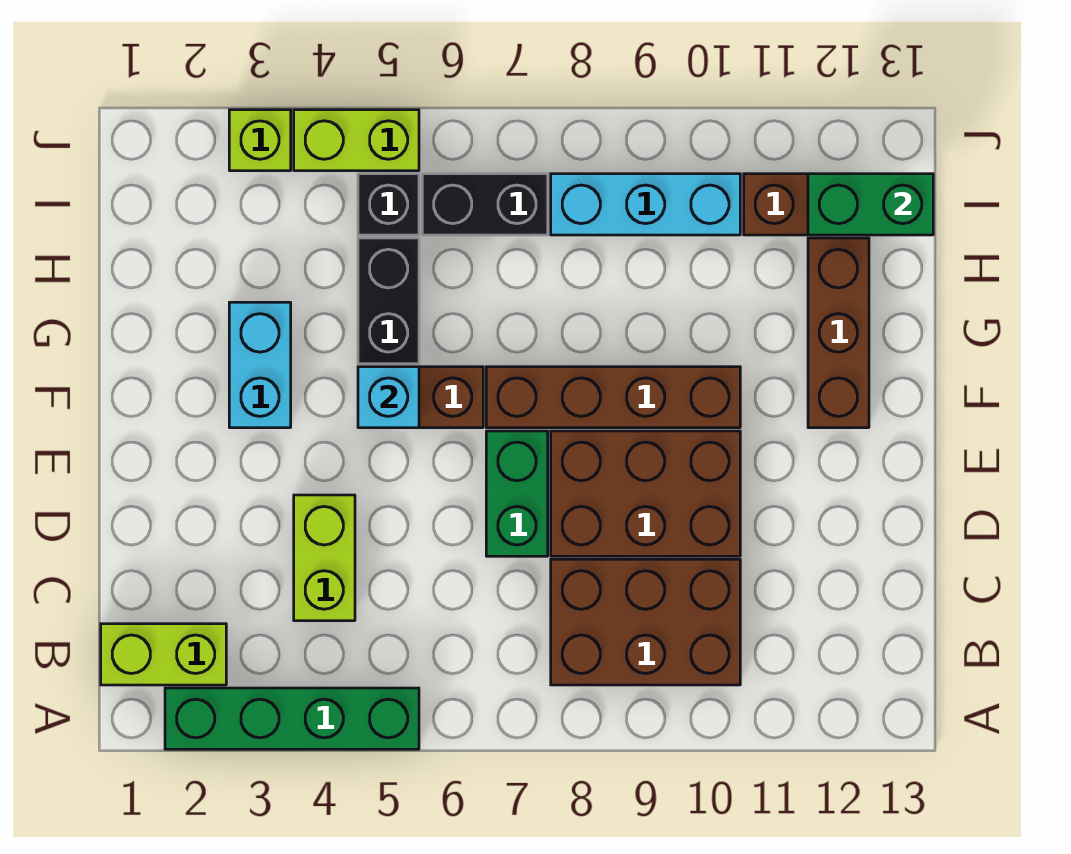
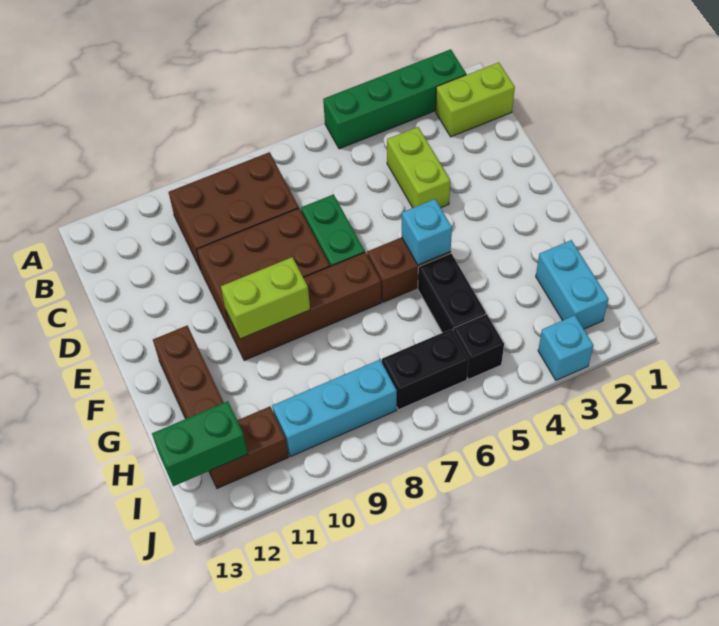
cyan 1x2 brick [229,302,291,428] -> cyan 1x2 brick moved to [536,240,609,329]
lime 1x1 brick [229,110,291,171] -> cyan 1x1 brick [538,315,593,380]
lime 1x2 brick [294,110,419,171] -> lime 1x2 brick moved to [221,257,310,339]

